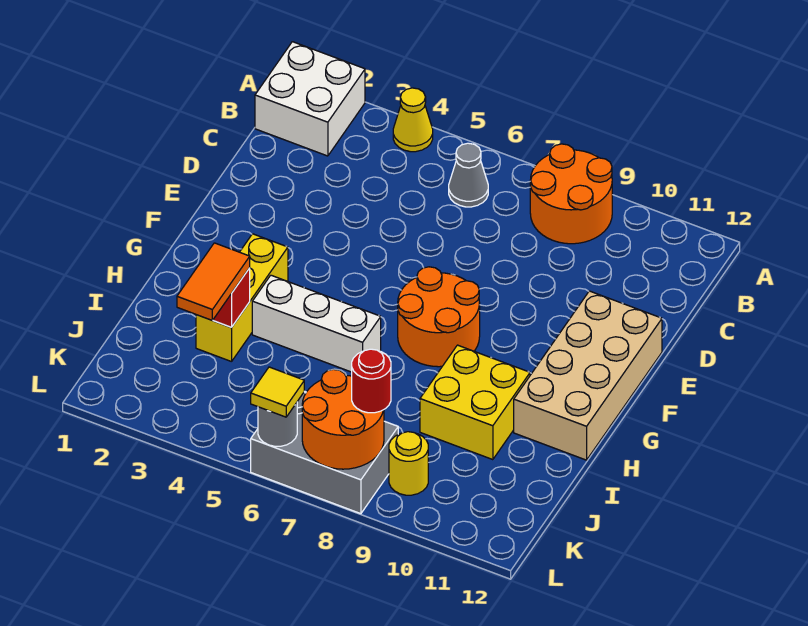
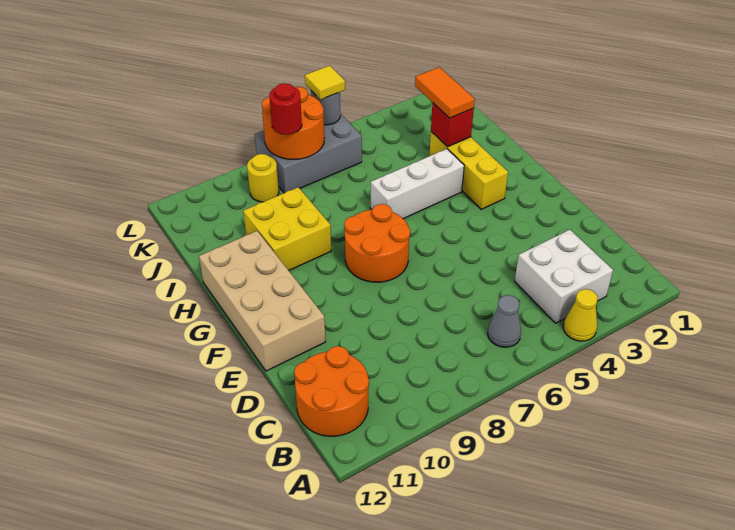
white 2x2 brick [255,42,365,156] -> white 2x2 brick moved to [515,230,613,323]
orange 2x2 round brick [530,144,612,244] -> orange 2x2 round brick moved to [294,346,369,436]

